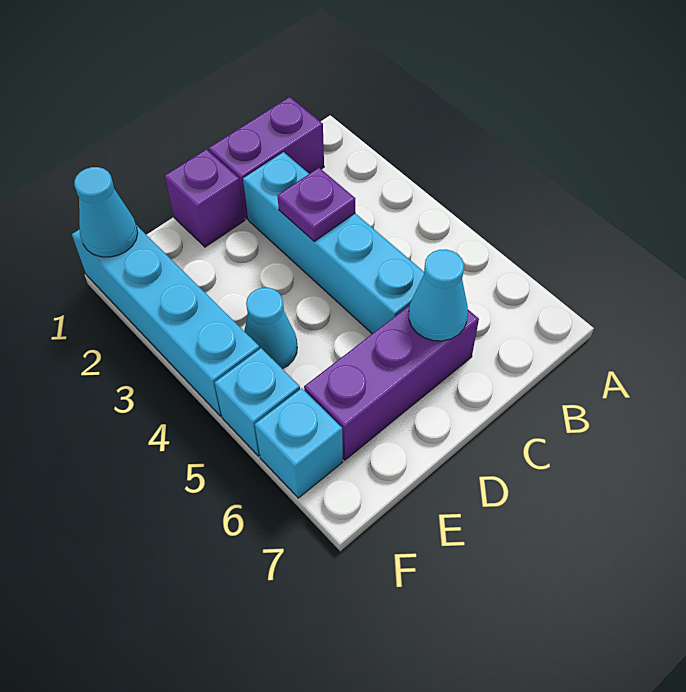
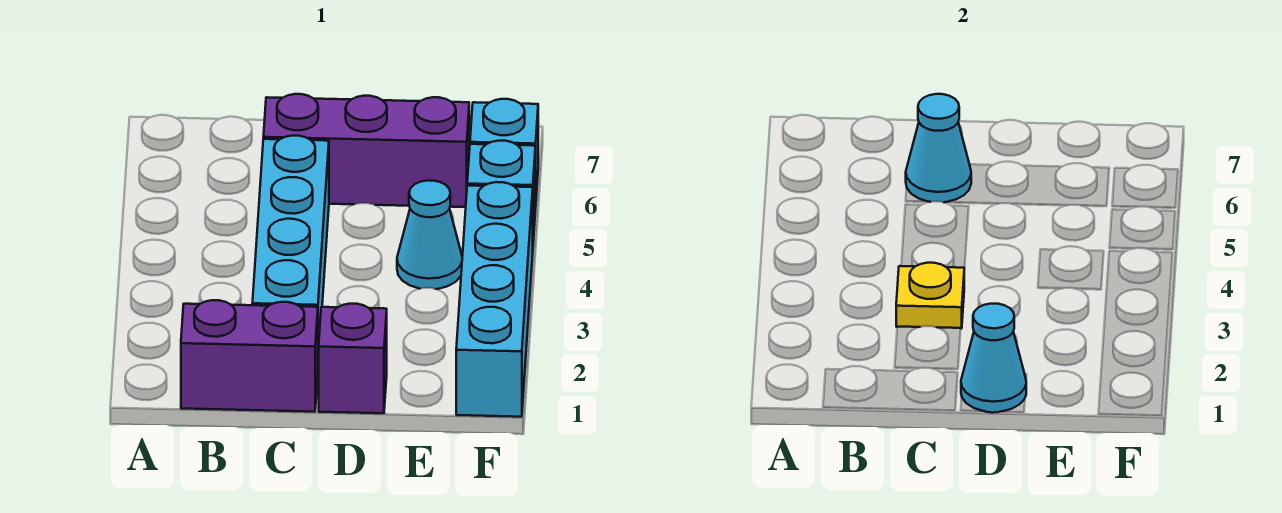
purple 1x1 plate [278,168,356,241] -> yellow 1x1 plate [896,263,964,328]
cyan 1x1 cone [74,167,138,257] -> cyan 1x1 cone moved to [961,304,1026,413]

